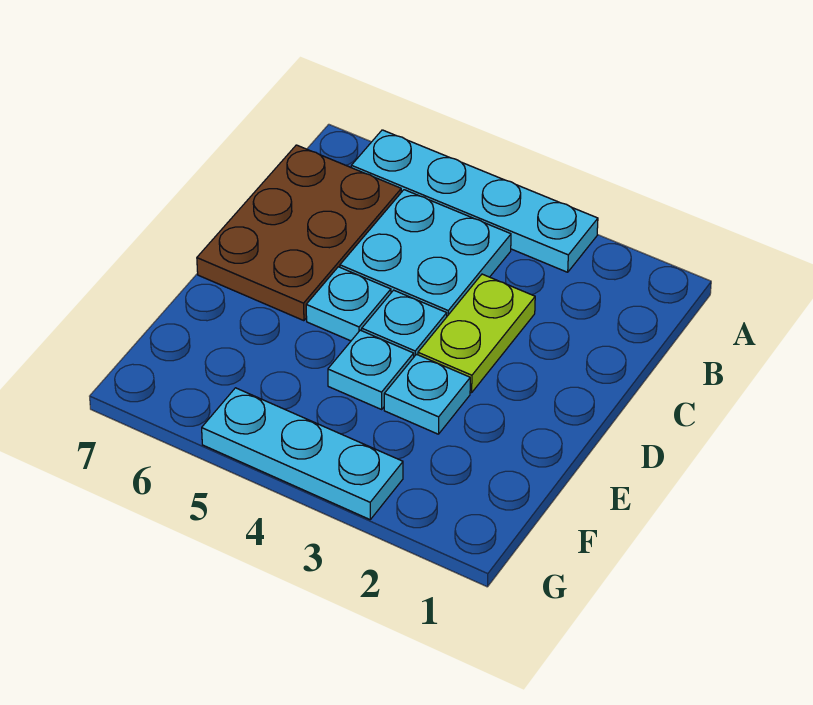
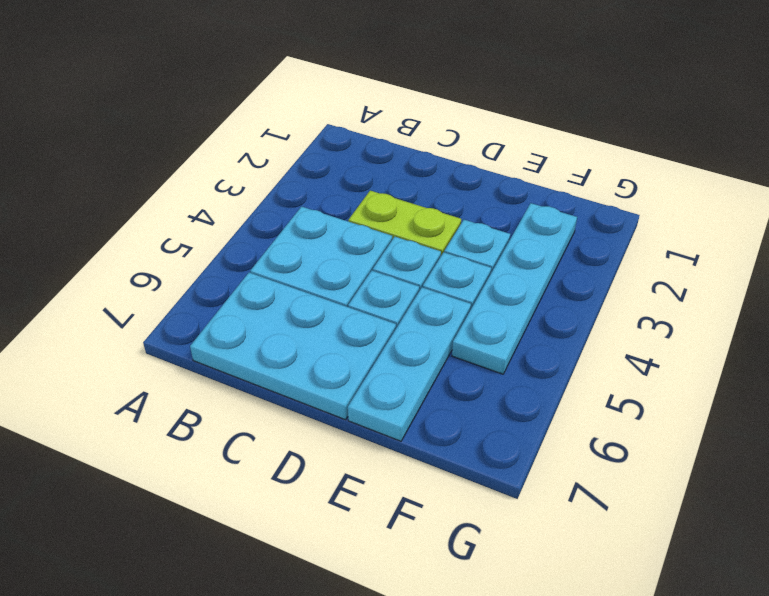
cyan 1x4 plate [351,130,598,272] -> cyan 1x4 plate moved to [452,203,577,374]
brown 2x3 plate [197,145,401,321] -> cyan 2x3 plate [190,273,396,420]
cyan 1x3 plate [202,388,403,519] -> cyan 1x3 plate moved to [348,287,471,441]

